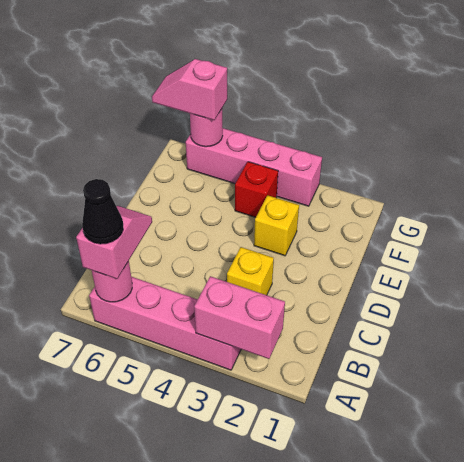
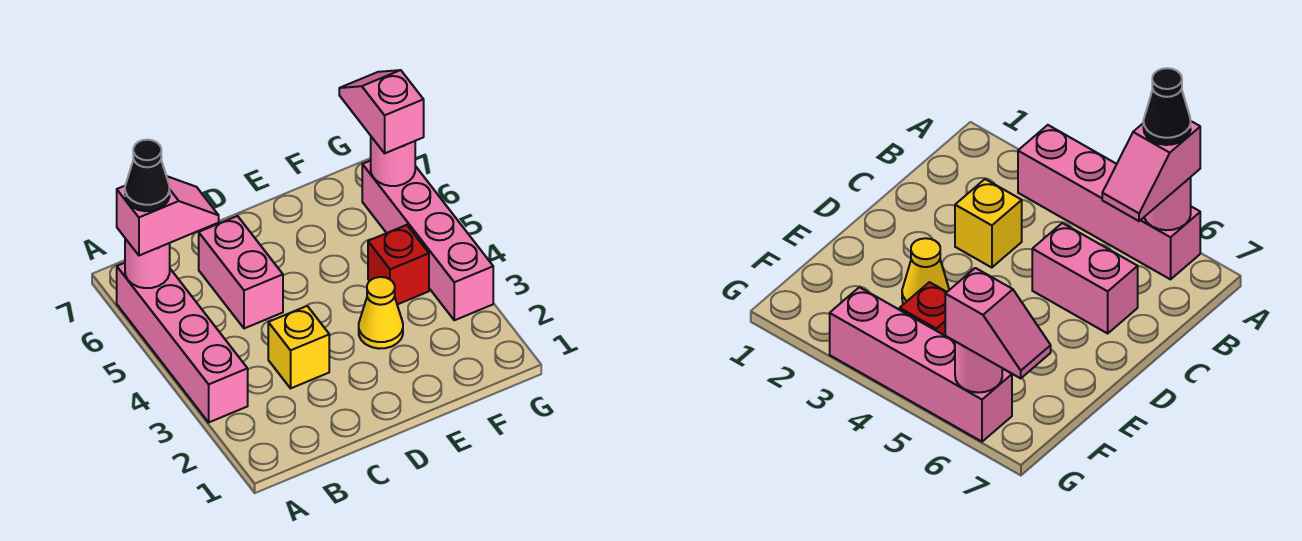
pink 1x2 brick [194,276,285,359] -> pink 1x2 brick moved to [199,216,283,328]
yellow 1x1 brick [254,195,299,256] -> yellow 1x1 cone [359,277,403,349]

